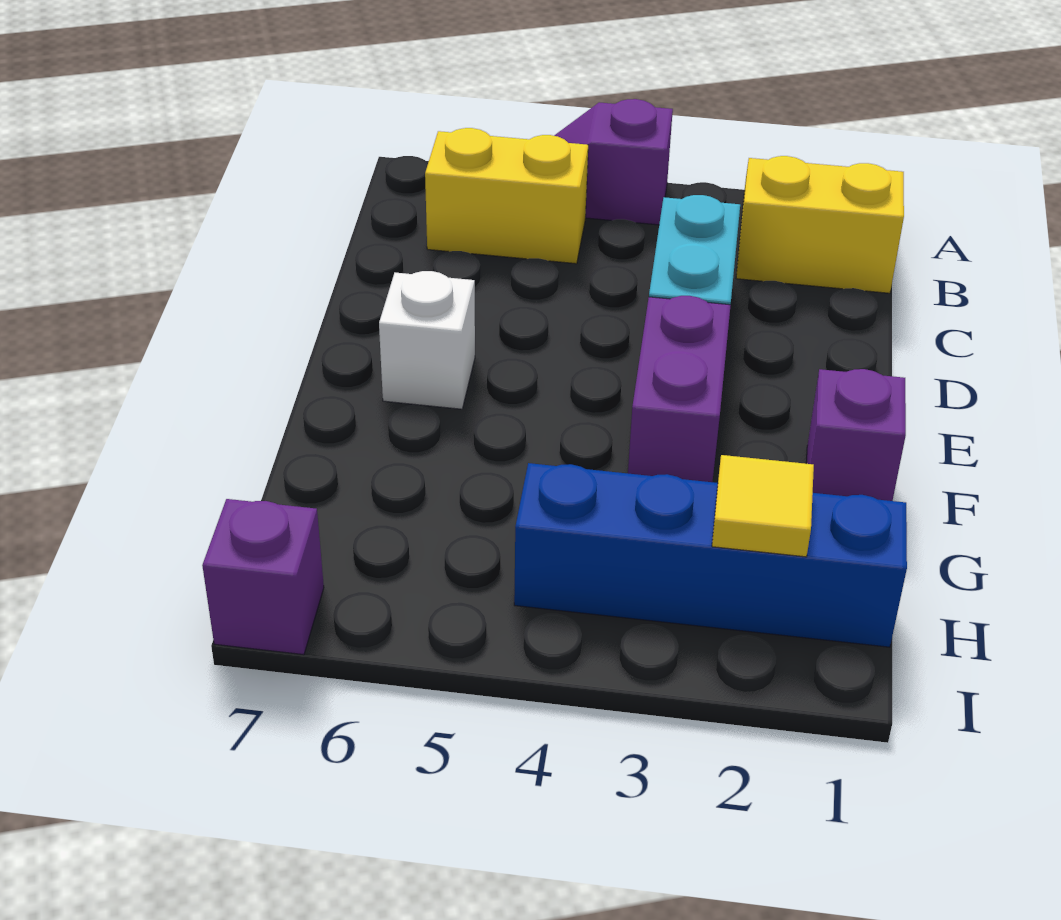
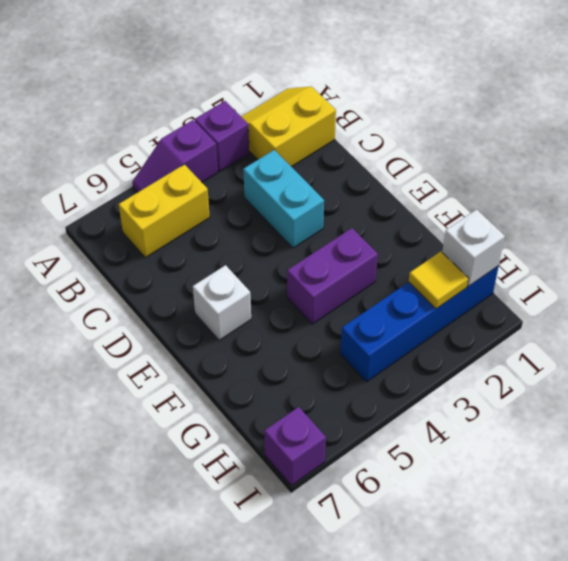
purple 1x2 brick [628,296,731,482] -> purple 1x2 brick turned to [287,228,378,324]
purple 1x1 brick [806,369,906,501] -> purple 1x1 brick moved to [195,101,249,171]
none -> white 1x1 brick [442,209,505,286]

